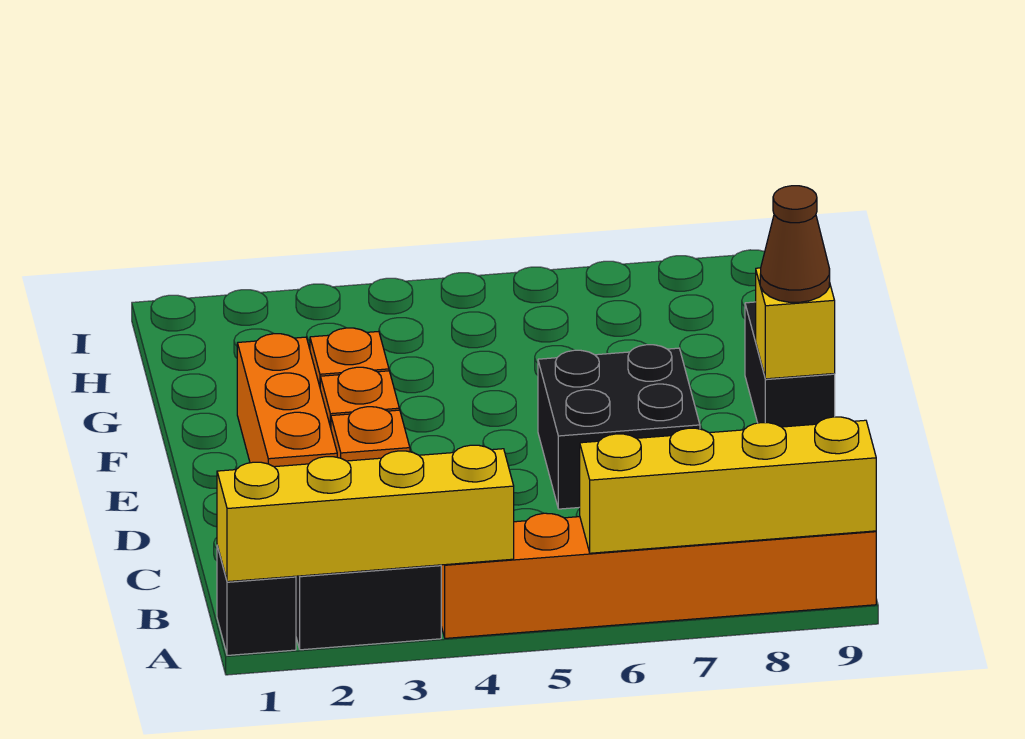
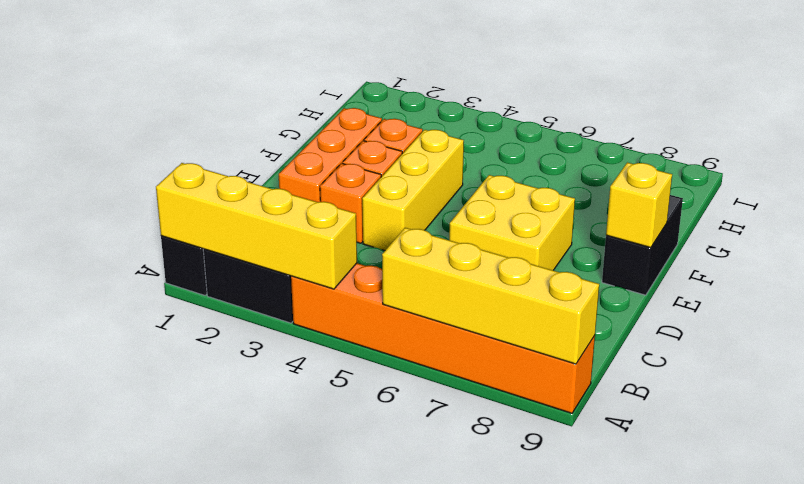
none -> yellow 1x3 brick [362,130,464,251]
black 2x2 brick [538,345,700,509] -> yellow 2x2 brick [449,175,575,270]
brown 1x1 cone [760,186,830,302] -> none

